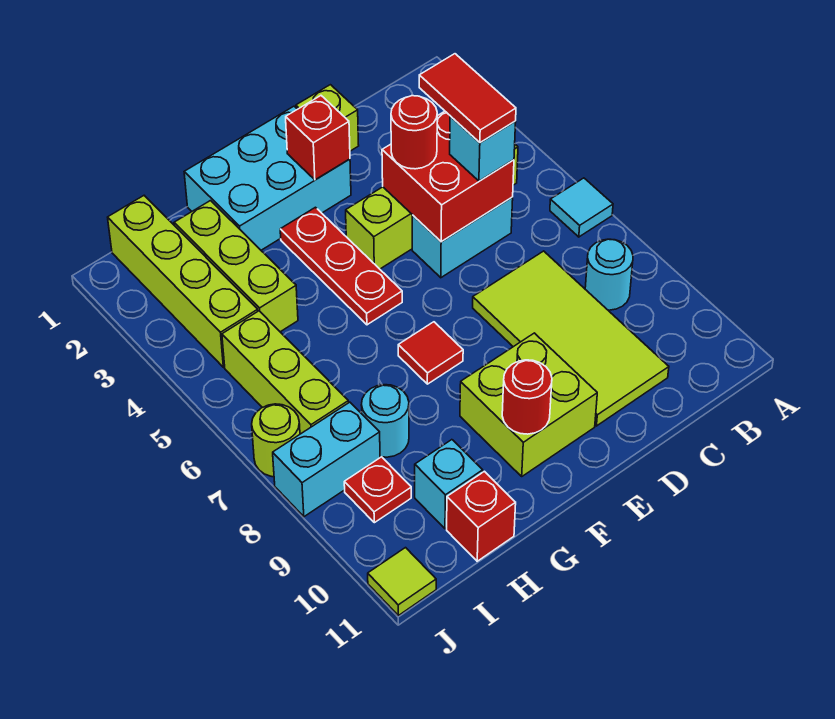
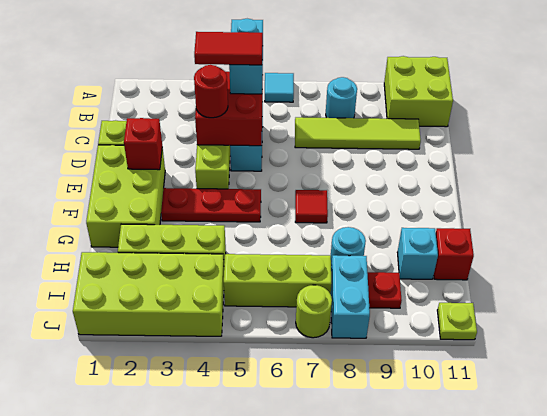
cyan 1x1 brick [450,116,516,181] -> cyan 1x2 brick [229,19,263,94]
lime 2x4 tile [473,251,669,426] -> lime 1x4 tile [295,117,421,149]
cyan 2x3 brick [184,106,351,250] -> lime 2x3 brick [86,145,165,247]
lime 2x2 brick [460,333,597,476] -> lime 2x2 brick moved to [384,56,453,127]
red 1x1 round brick [502,360,552,434] -> none
lime 1x4 brick [108,196,258,367] -> lime 2x4 brick [73,252,224,336]
lime 1x1 tile [368,548,436,615] -> lime 1x1 plate [437,303,477,340]

